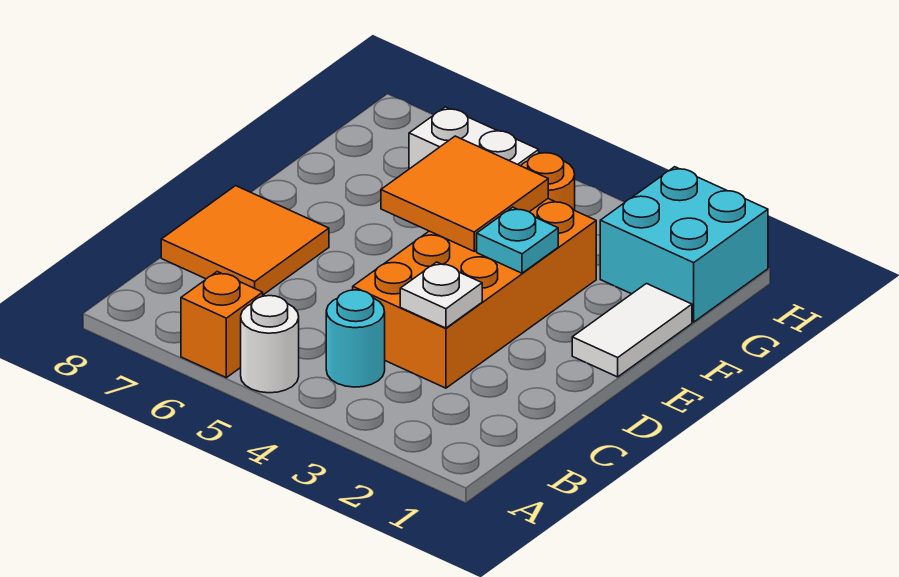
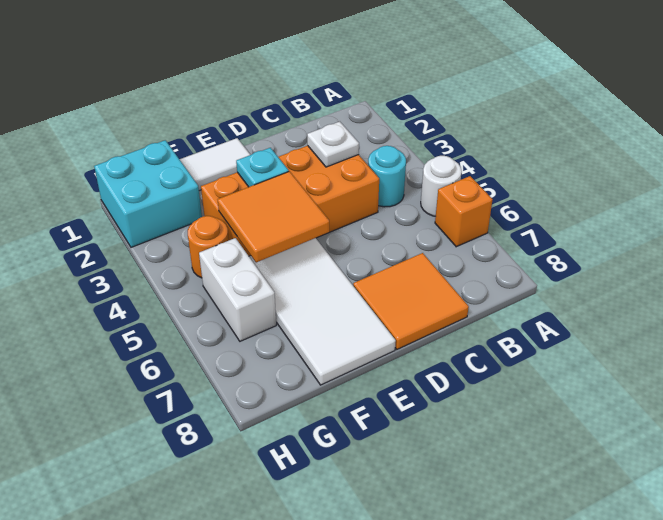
none -> white 2x4 tile [249,238,396,385]

